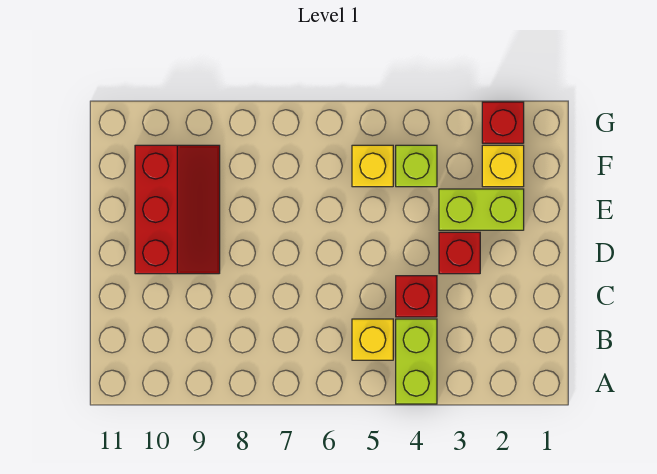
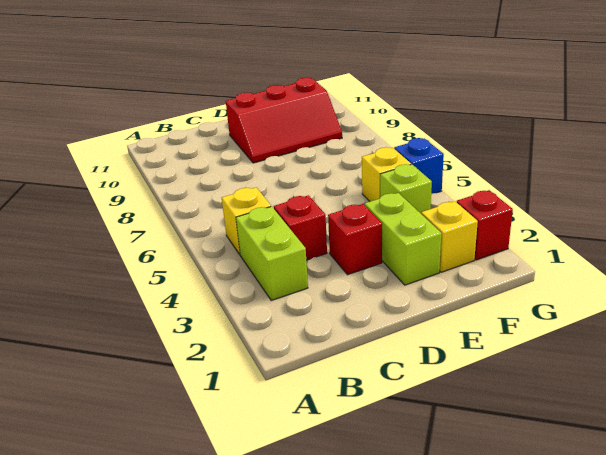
lime 1x2 brick [396,319,437,404] -> lime 1x2 brick turned to [236,206,308,300]
none -> blue 1x1 brick [394,138,444,194]

